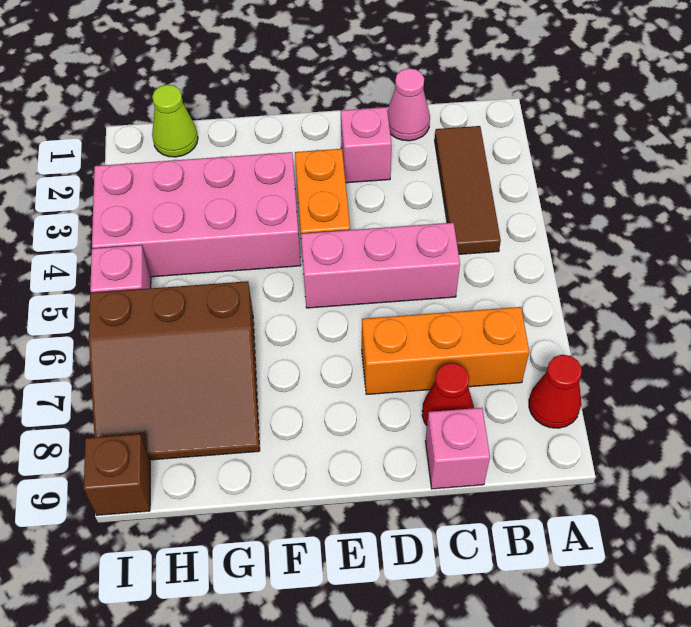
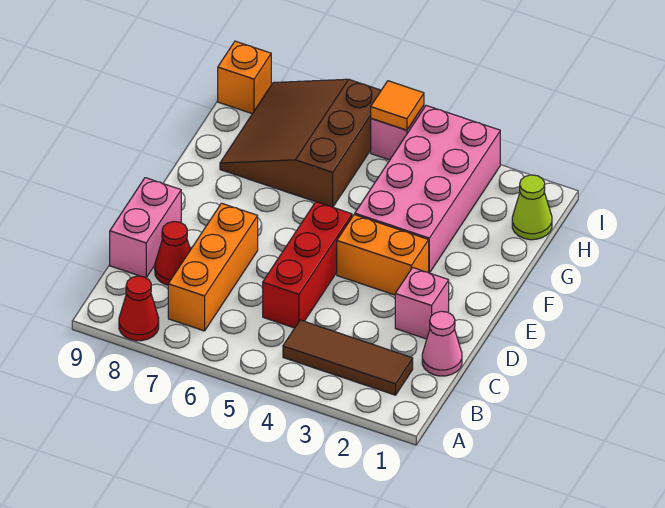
pink 1x3 brick [301,223,460,308] -> red 1x3 brick [263,202,352,328]
pink 1x1 brick [426,408,490,489] -> pink 1x2 brick [110,178,181,278]
none -> orange 1x1 tile [371,81,424,130]
brown 1x1 brick [84,434,150,515] -> orange 1x1 brick [218,41,271,114]

